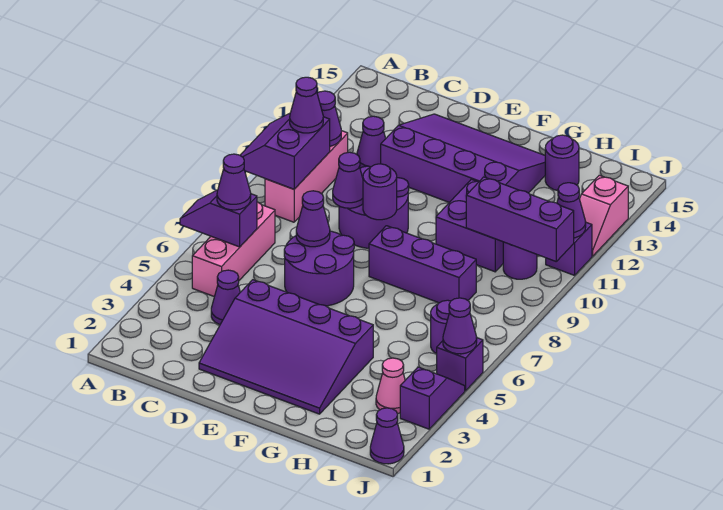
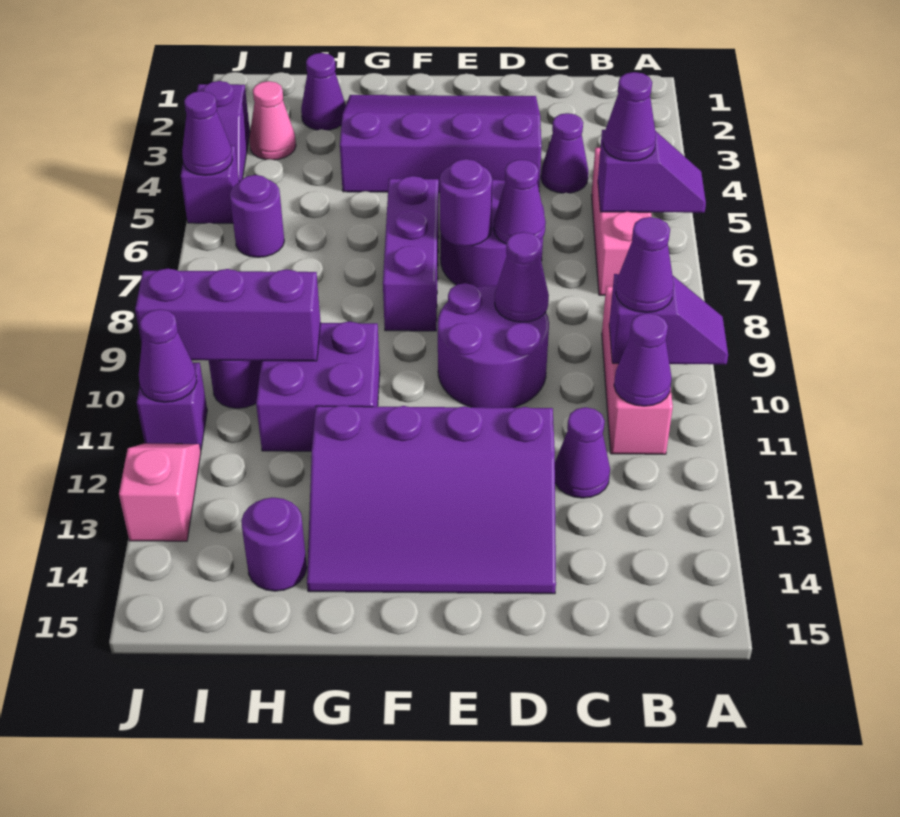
purple 2x2 slope [240,113,330,189] -> purple 1x2 slope [609,274,728,364]
purple 1x1 round brick [363,164,397,220] -> purple 1x1 round brick moved to [440,159,492,246]
purple 1x3 brick [369,226,476,303] -> purple 1x3 brick turned to [383,176,439,331]
purple 1x1 cone [370,408,404,464] -> purple 1x1 cone moved to [301,53,346,130]

